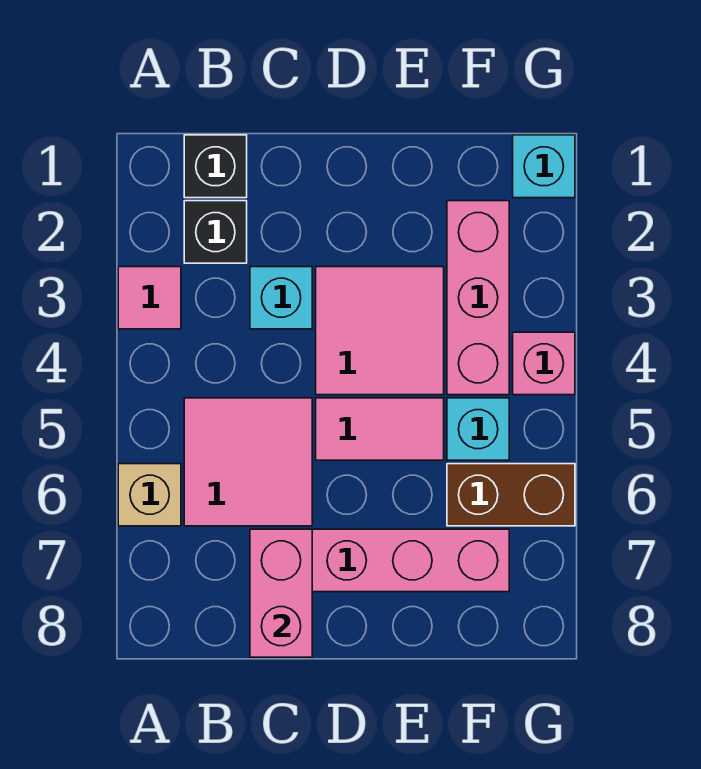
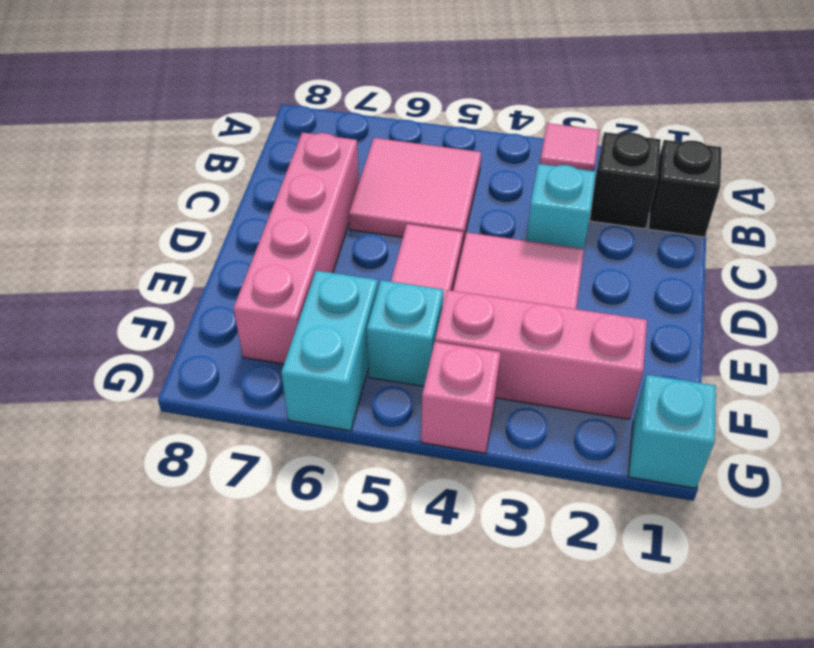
tan 1x1 brick [118,464,181,526] -> none
pink 1x2 brick [250,529,312,657] -> none
brown 1x2 brick [447,464,575,526] -> cyan 1x2 brick [281,271,378,431]

